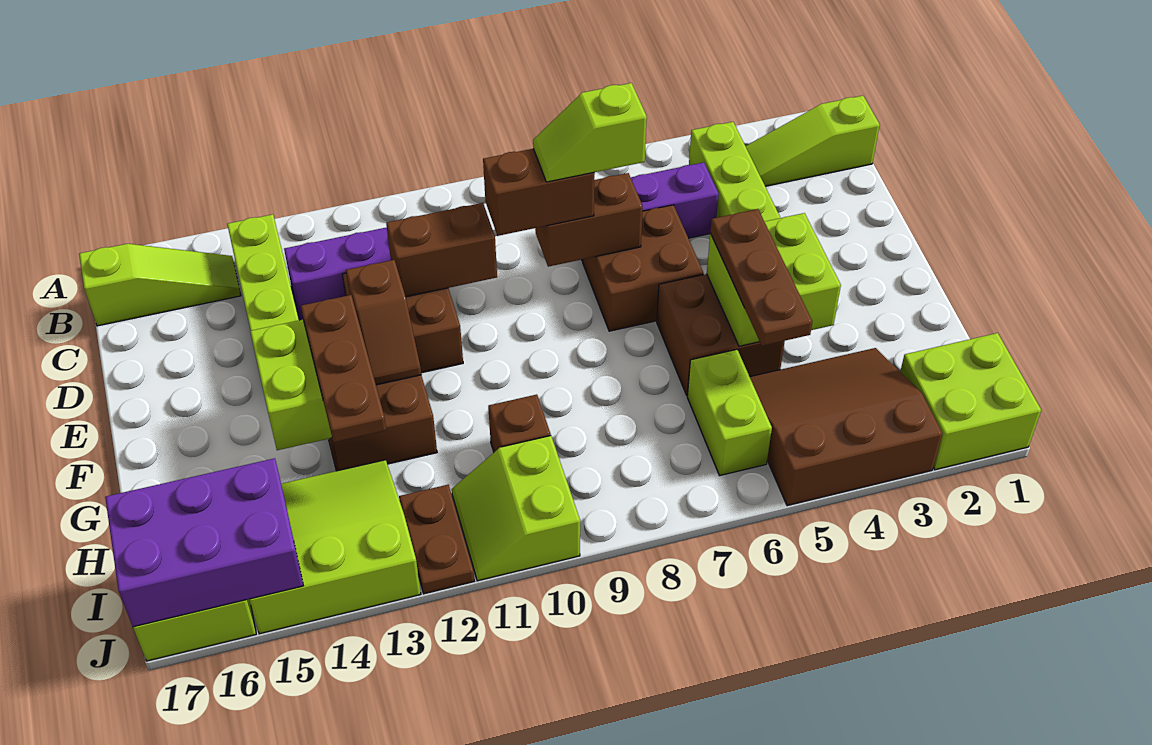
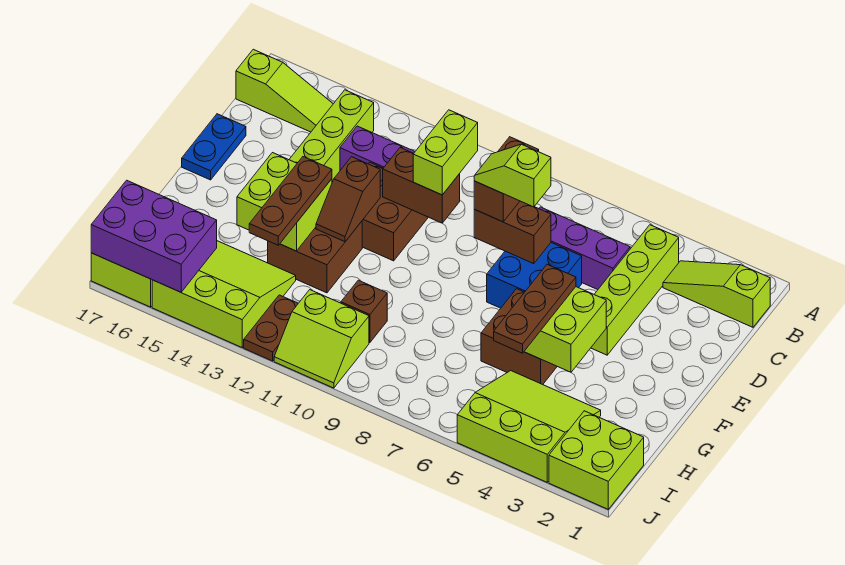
brown 2x2 brick [583,205,704,331] -> blue 2x2 brick [487,243,582,308]
brown 1x2 brick [483,149,595,236] -> brown 1x2 brick turned to [474,137,539,222]
none -> blue 1x2 plate [182,114,246,180]
brown 3x3 slope [750,348,942,506] -> lime 3x3 slope [457,371,601,482]
lime 1x2 brick [687,349,772,476] -> lime 1x2 brick moved to [413,110,478,195]
lime 2x2 slope [452,436,580,581] -> lime 2x2 slope turned to [274,290,369,388]

